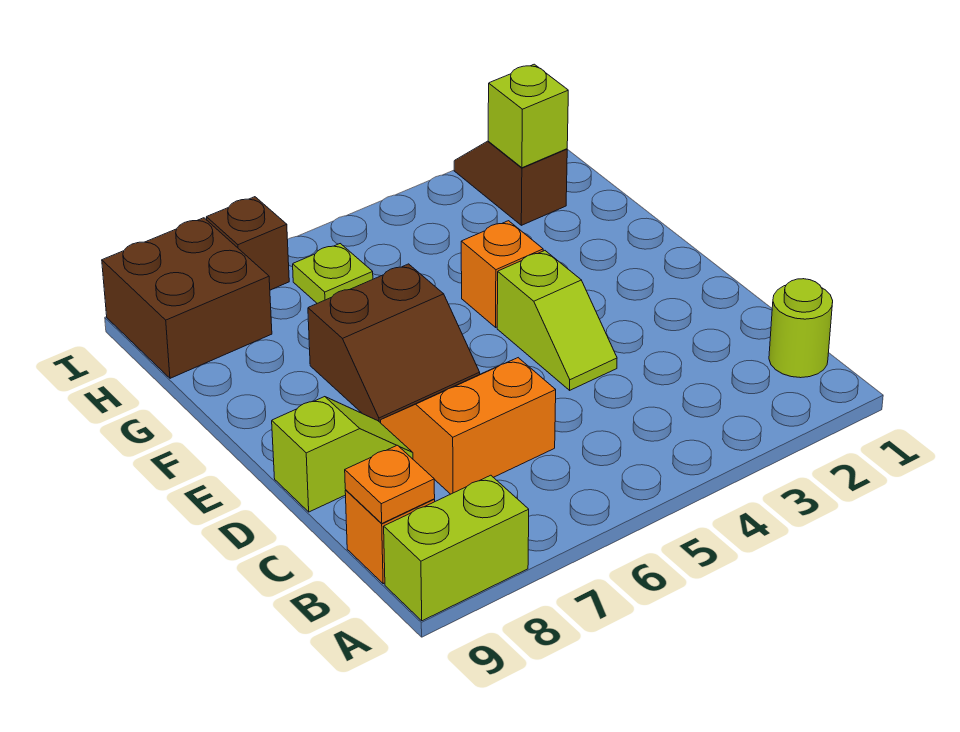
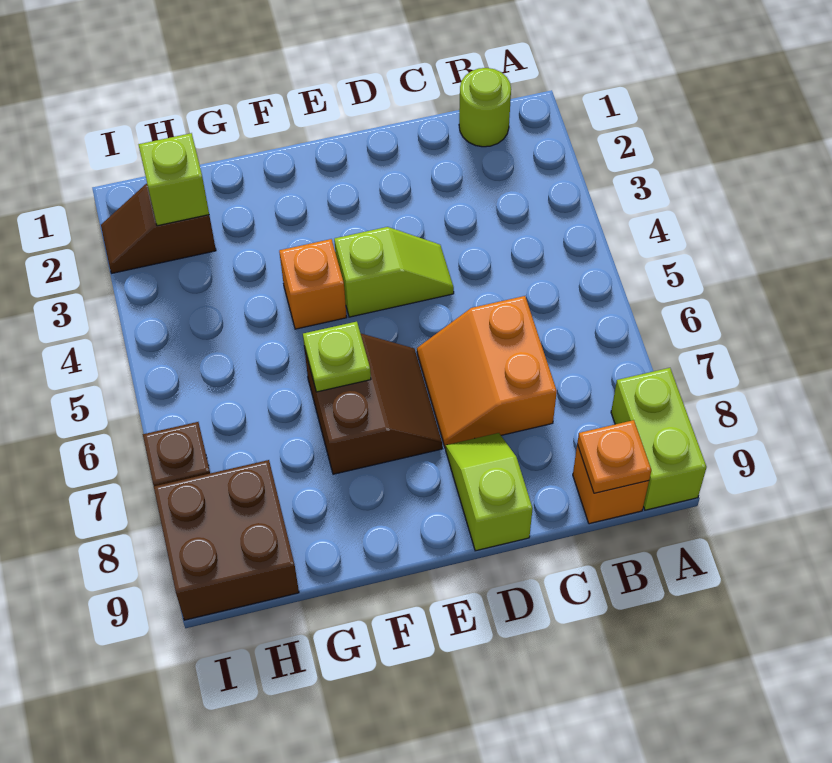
lime 1x1 plate [293,244,373,303] -> lime 1x1 plate moved to [303,322,371,392]

